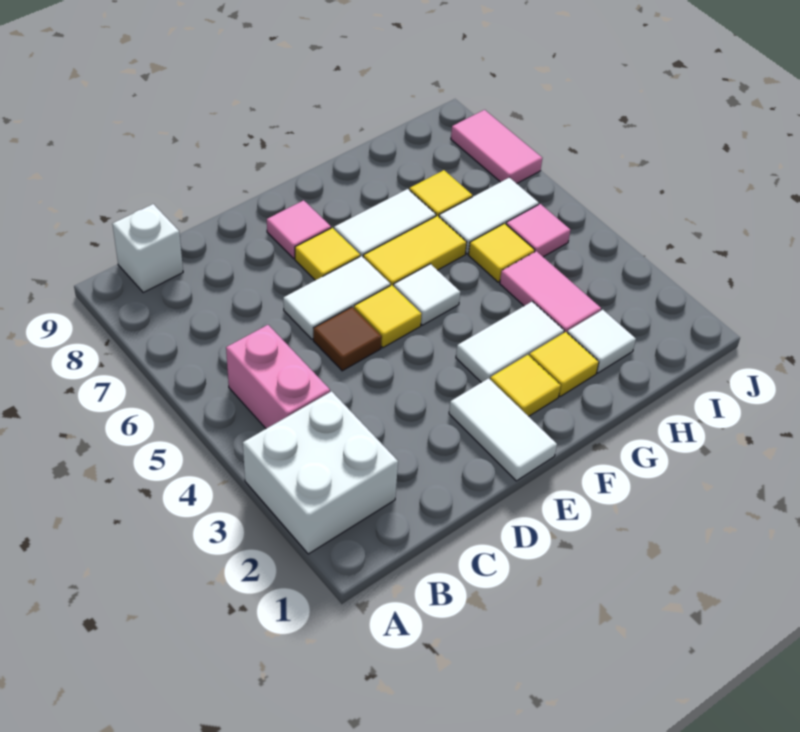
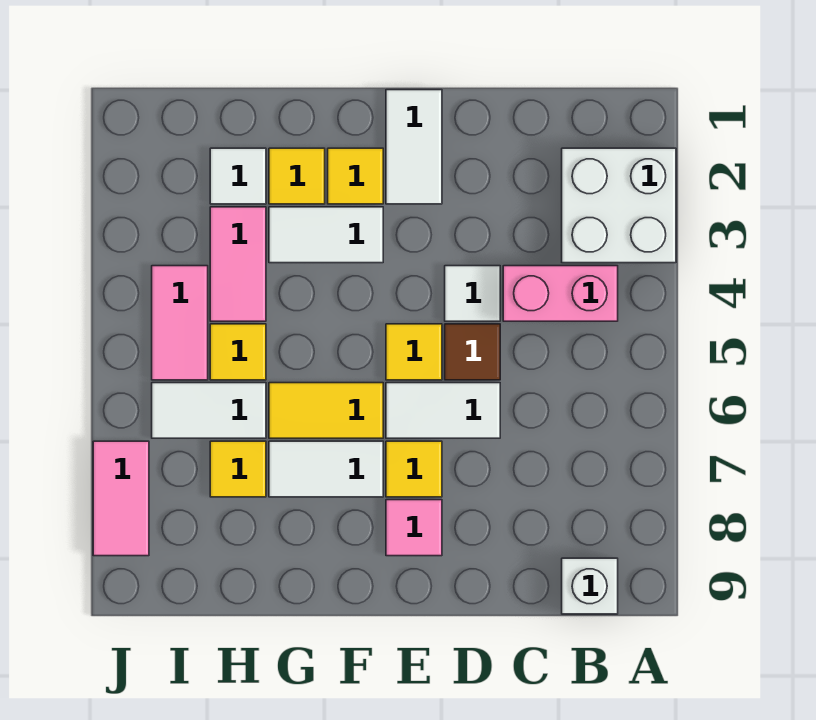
pink 1x2 brick [226,325,330,429] -> pink 1x2 brick turned to [503,266,618,321]
white 1x1 tile [394,264,460,325] -> white 1x1 tile moved to [445,266,500,321]
pink 1x1 tile [506,204,570,257] -> pink 1x2 tile [152,266,208,380]

